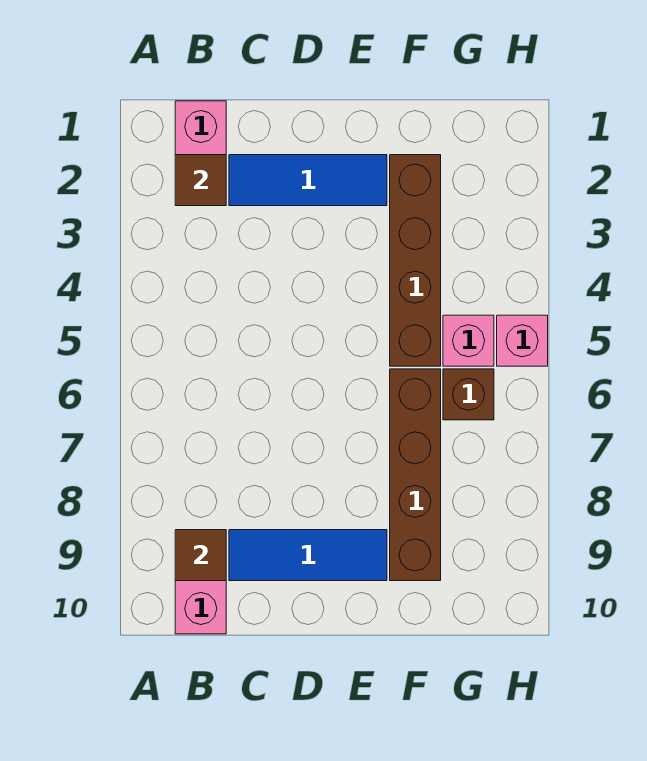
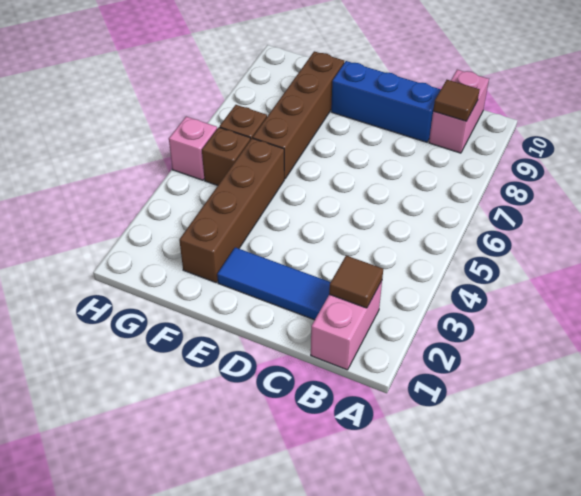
blue 1x3 tile [229,530,387,581] -> blue 1x3 brick [331,61,441,142]
pink 1x1 brick [443,315,494,366] -> brown 1x1 brick [202,127,250,185]

